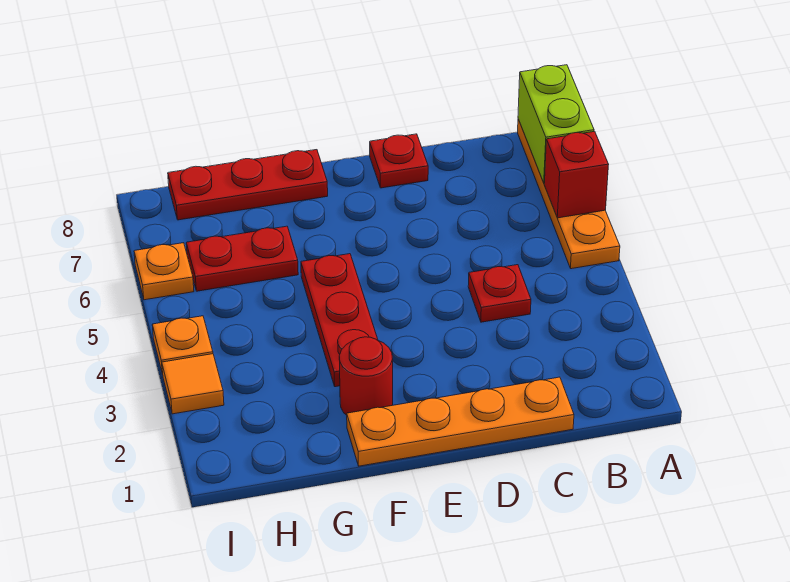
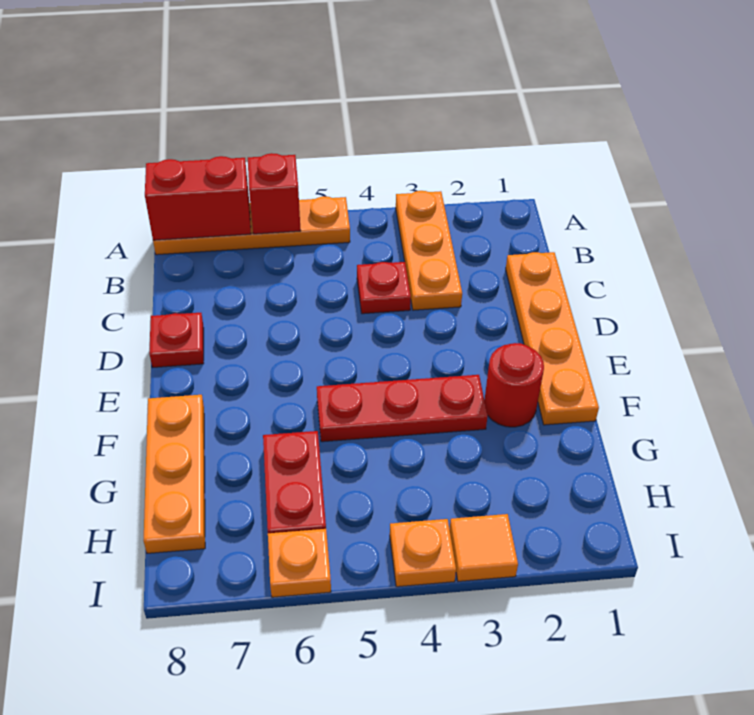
none -> orange 1x3 plate [396,191,462,310]
lime 1x2 brick [518,65,594,183] -> red 1x2 brick [145,156,251,240]
red 1x3 plate [168,150,328,220] -> orange 1x3 plate [143,395,205,553]

